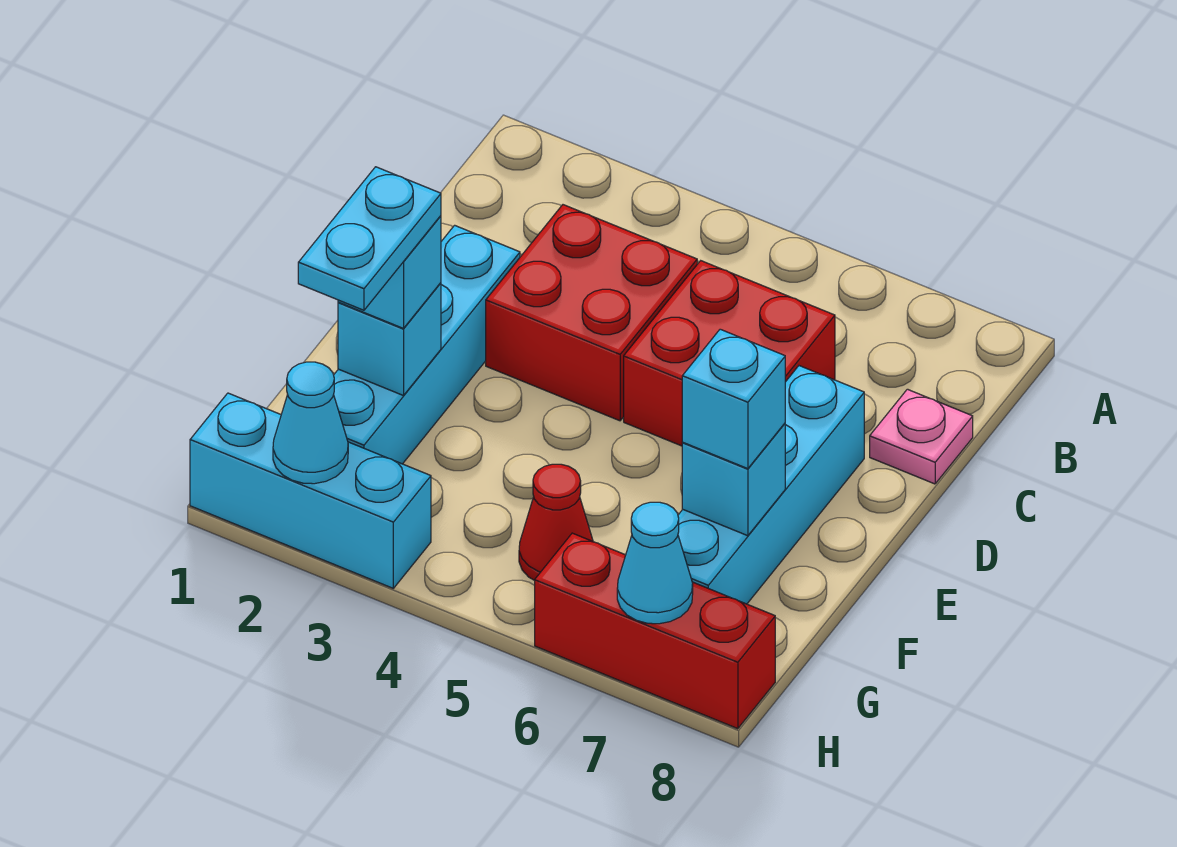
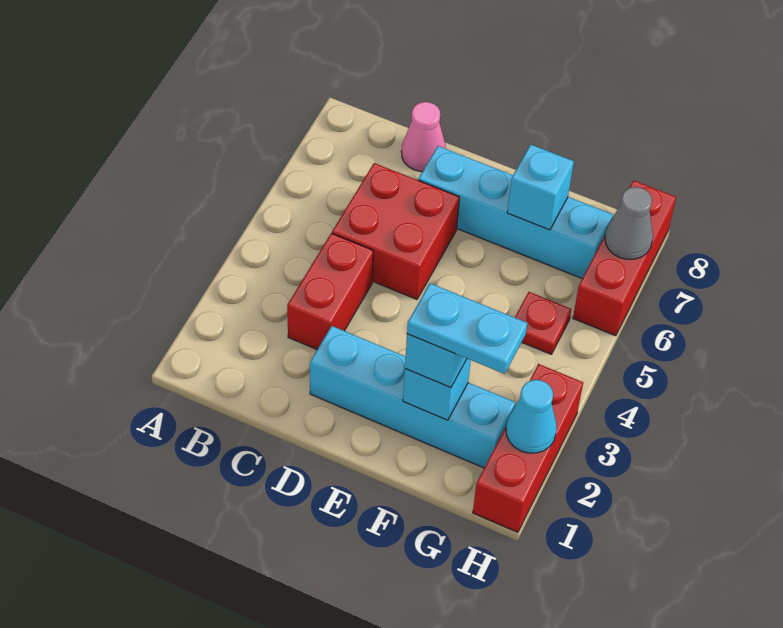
red 2x2 brick [486,205,697,421] -> red 1x2 brick [287,233,373,349]
pink 1x1 plate [870,389,973,484] -> pink 1x1 cone [401,102,446,172]
cyan 1x1 brick [682,329,785,469] -> none
red 1x1 cone [519,464,593,580] -> red 1x1 plate [515,292,571,354]
cyan 1x3 brick [190,393,431,588] -> red 1x3 brick [473,364,583,532]
cyan 1x1 cone [617,502,693,624] -> grey 1x1 cone [605,187,653,259]

